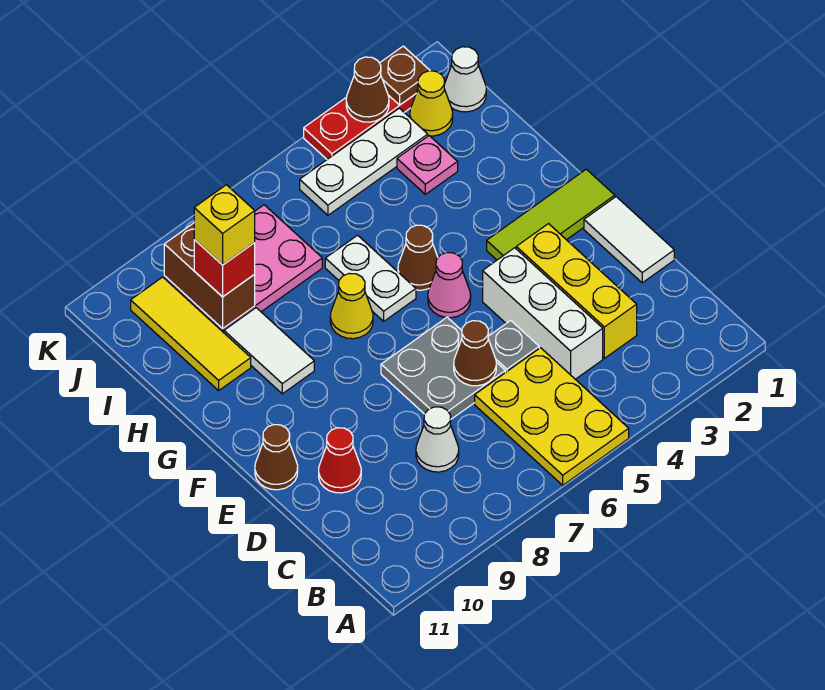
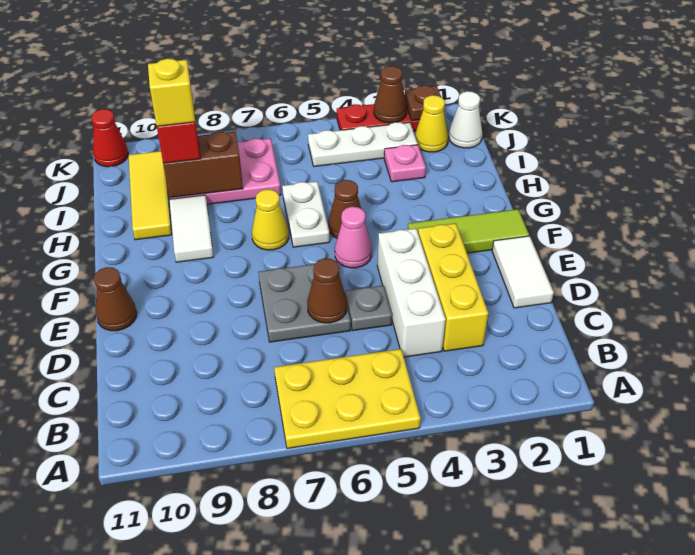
yellow 2x3 plate [475,348,629,485] -> yellow 2x3 plate turned to [274,349,421,448]
white 1x1 cone [416,407,459,472] -> none
red 1x1 cone [319,428,361,493] -> red 1x1 cone moved to [91,109,128,167]
brown 1x2 brick [164,223,255,329] -> brown 1x2 brick turned to [163,131,243,198]

